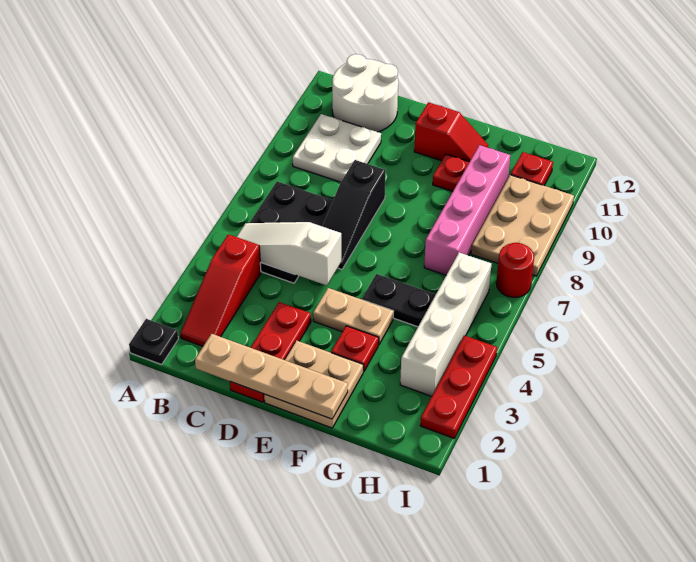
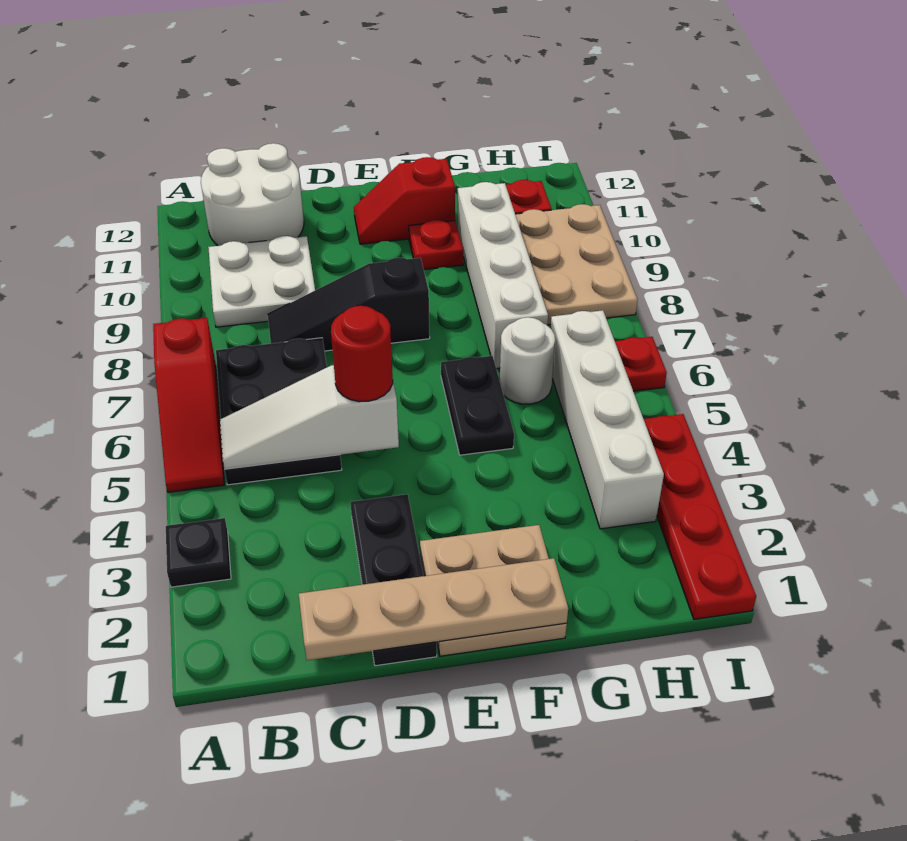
black 1x1 plate [129,319,178,364] -> black 1x1 plate moved to [166,518,231,587]
red 1x3 slope [180,234,261,346] -> red 1x3 slope moved to [153,318,224,492]
red 1x3 plate [230,302,311,402] -> black 1x3 plate [351,494,437,666]
black 1x3 slope [322,160,386,269] -> black 1x3 slope turned to [268,258,430,351]
tan 1x2 plate [313,288,394,345] -> none
red 1x2 slope [414,102,488,162] -> red 1x2 slope turned to [354,157,455,244]
red 1x1 plate [331,326,379,372] -> red 1x1 plate moved to [615,337,667,391]
black 1x2 plate [362,274,436,327] -> black 1x2 plate turned to [441,356,514,455]
none -> white 1x1 round brick [500,317,555,404]
pink 1x4 brick [424,145,510,275] -> white 1x4 brick [458,182,548,369]
red 1x3 plate [420,336,497,438] -> red 1x4 plate [644,414,756,619]
red 1x1 round brick [496,243,534,297] -> red 1x1 round brick moved to [331,306,393,402]

